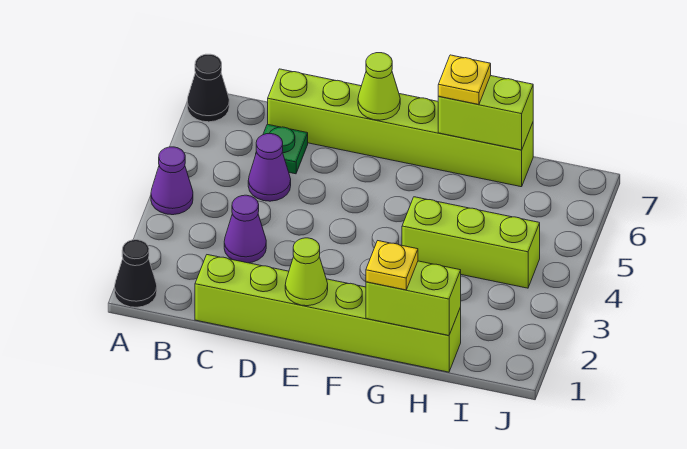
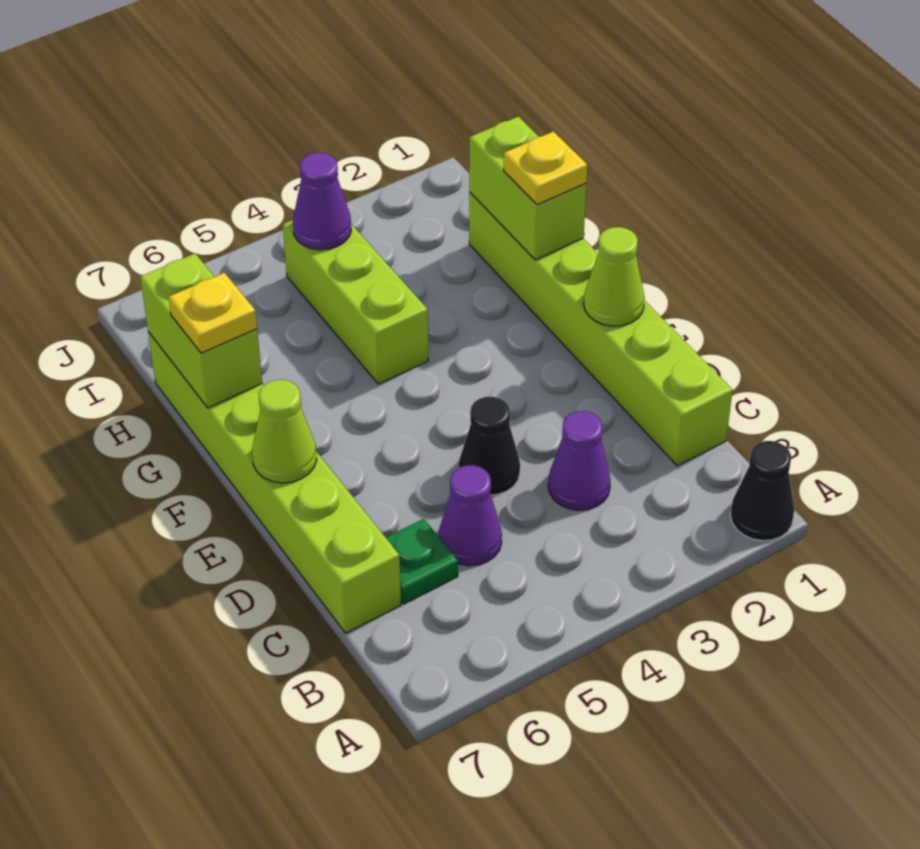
purple 1x1 cone [151,147,193,215] -> purple 1x1 cone moved to [293,153,351,250]
black 1x1 cone [187,54,229,122] -> black 1x1 cone moved to [459,397,520,495]

